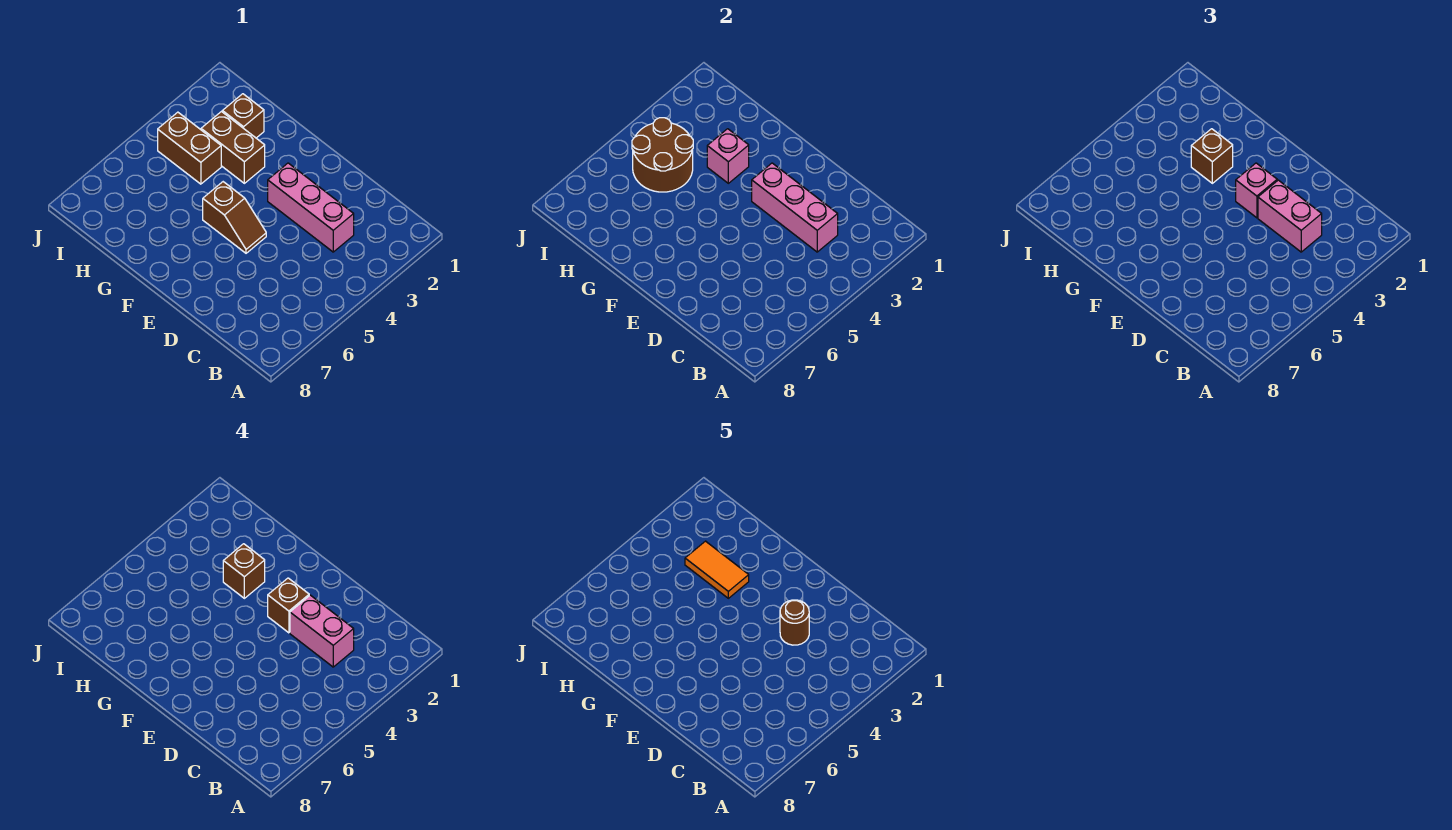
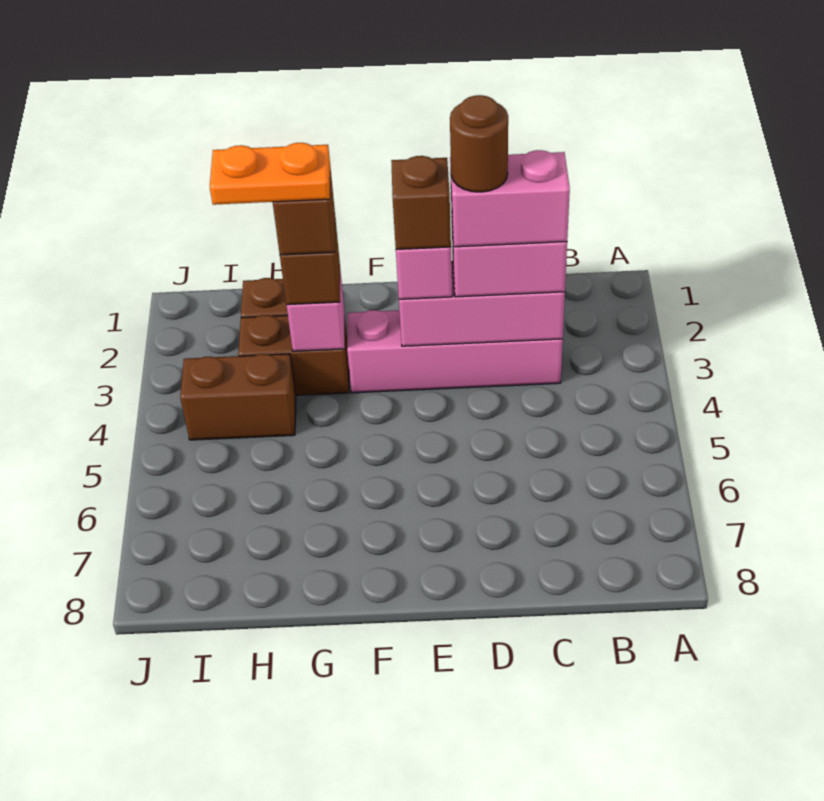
pink 1x3 brick [268,163,354,252] -> pink 1x4 brick [347,310,563,393]
brown 1x2 slope [203,182,266,253] -> none
orange 1x2 tile [685,541,749,598] -> orange 1x2 plate [210,143,330,205]
brown 2x2 round brick [632,118,693,192] -> none

